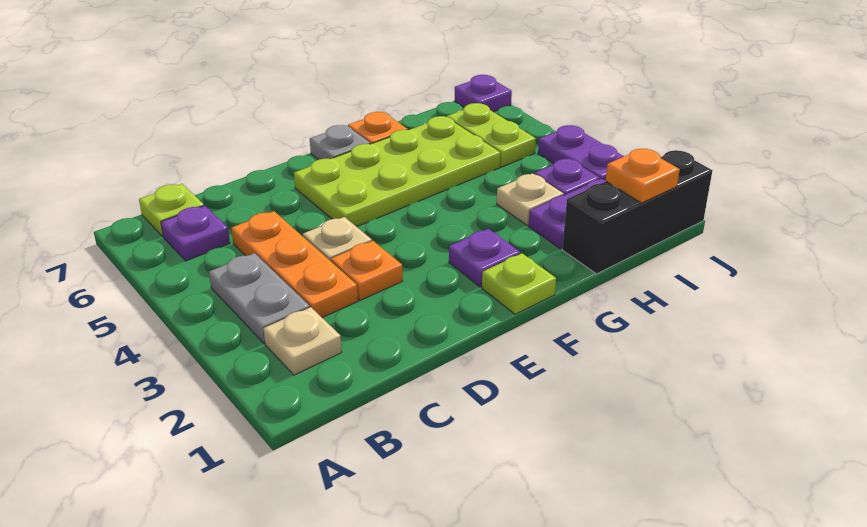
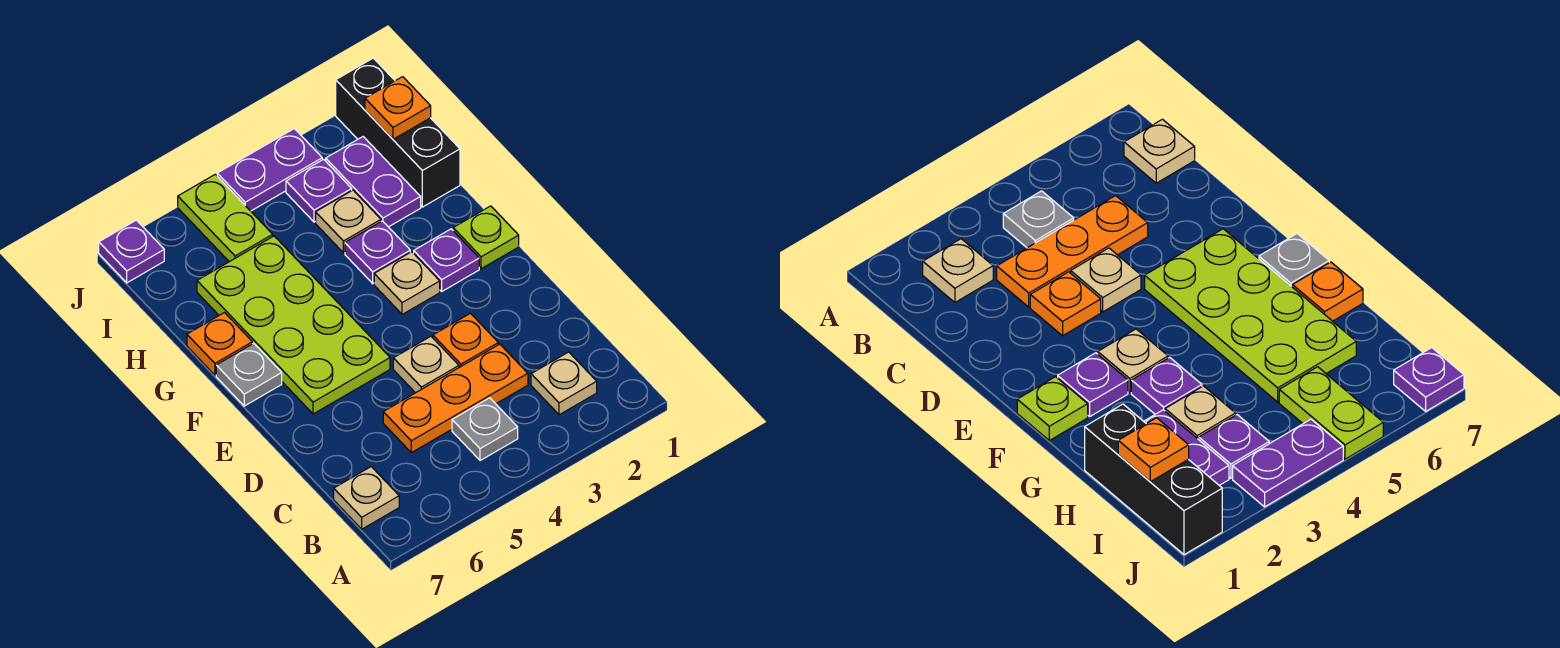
grey 1x2 plate [209,253,310,344] -> grey 1x1 plate [452,398,518,461]
purple 1x1 plate [161,205,230,261] -> purple 1x1 plate moved to [345,221,410,284]
lime 1x1 plate [139,184,204,236] -> tan 1x1 plate [334,467,399,529]
none -> tan 1x1 plate [374,252,440,314]
lime 1x2 plate [447,103,536,167] -> lime 1x2 plate turned to [178,174,273,262]

